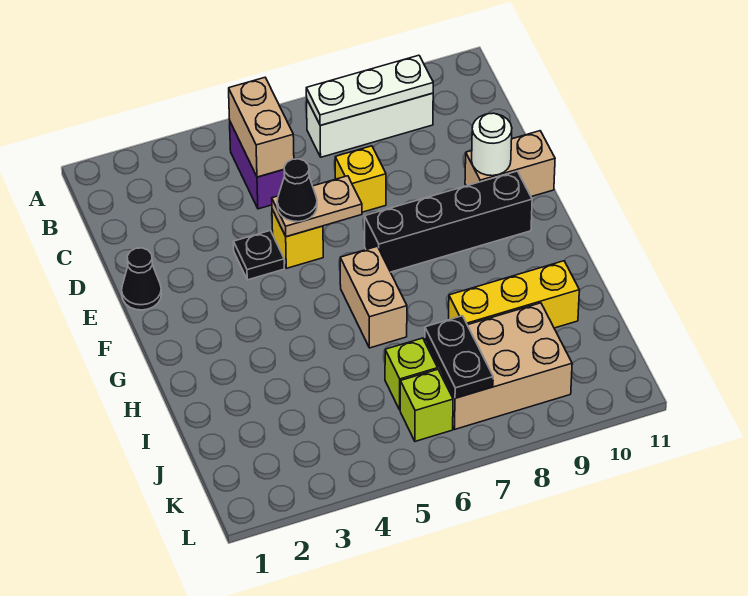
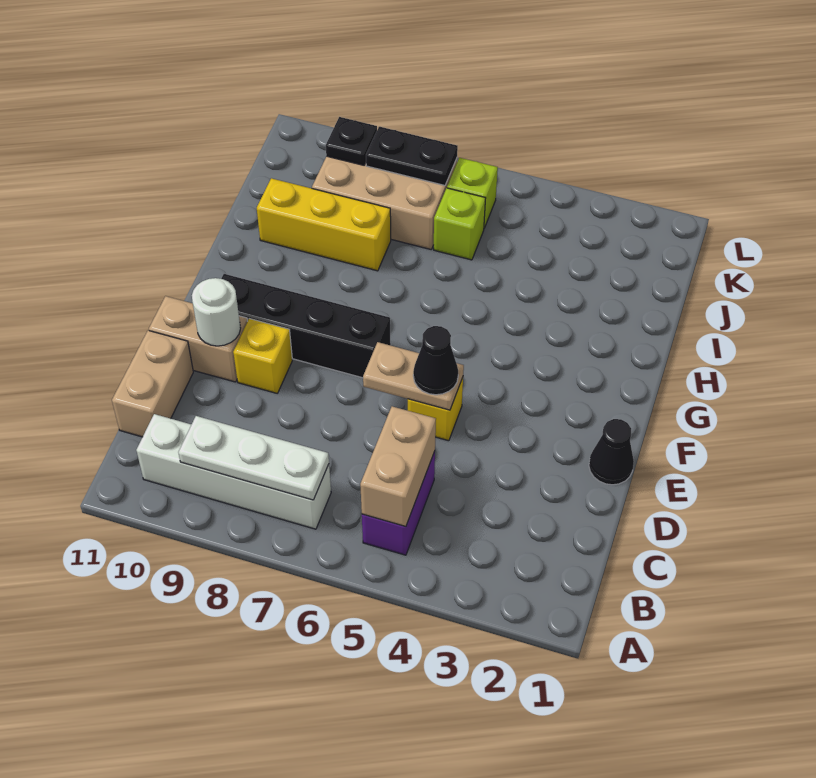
white 1x3 brick [307,93,433,157] -> white 1x4 brick [136,414,331,529]
yellow 1x1 brick [335,146,386,212] -> yellow 1x1 brick moved to [233,319,292,393]
black 1x1 plate [234,231,284,280] -> black 1x1 plate moved to [326,117,377,165]
tan 1x2 brick [340,246,407,348] -> tan 1x2 brick moved to [112,330,193,437]
black 1x2 plate [425,316,493,398] -> black 1x2 plate turned to [366,127,458,185]

